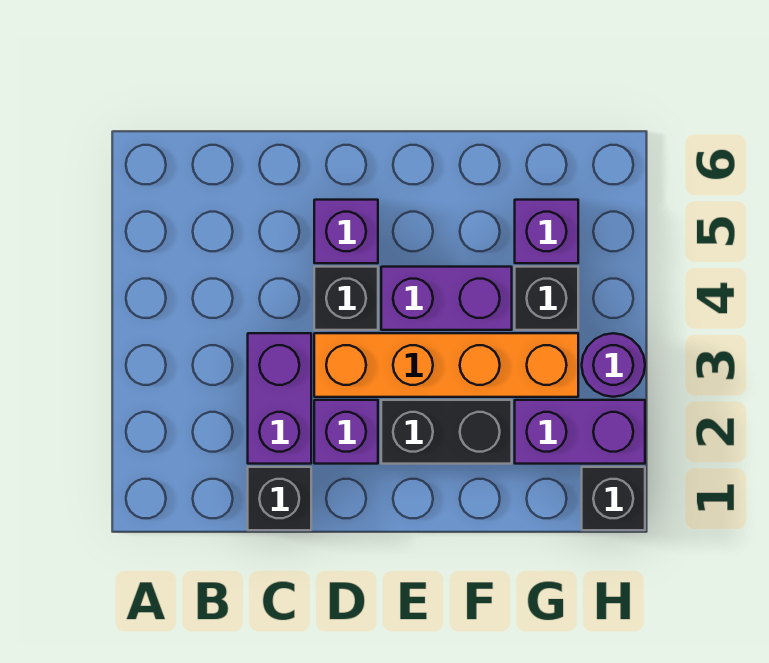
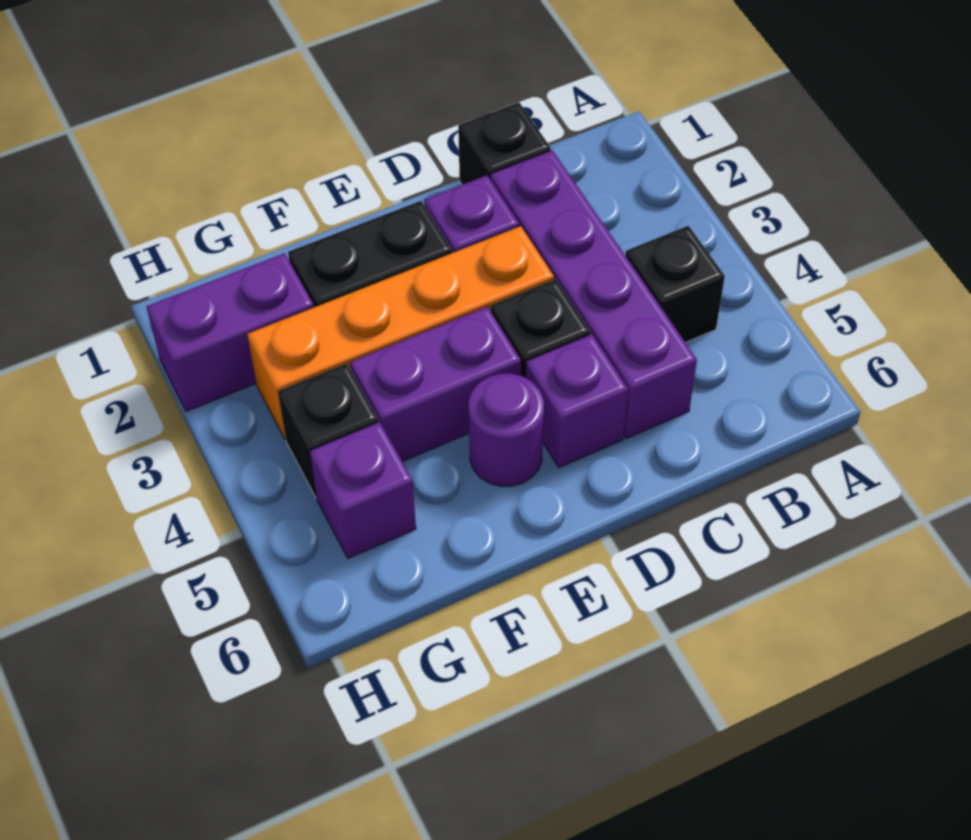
purple 1x2 brick [248,333,311,464] -> purple 1x4 brick [491,150,697,439]
black 1x1 brick [582,467,645,530] -> black 1x1 brick moved to [626,226,725,342]
purple 1x1 round brick [582,333,645,397] -> purple 1x1 round brick moved to [469,374,544,486]

